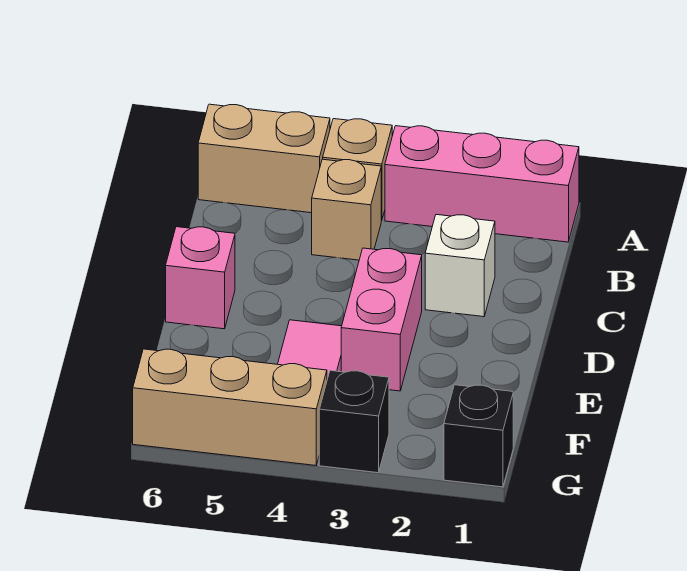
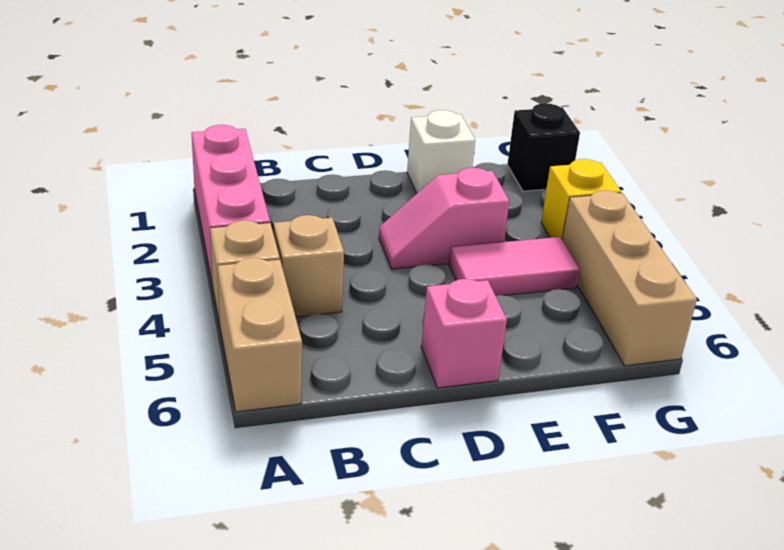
white 1x1 brick [425,215,495,317] -> white 1x1 brick moved to [407,110,475,193]
pink 1x2 brick [341,248,422,391] -> pink 1x2 slope [379,168,509,269]
black 1x1 brick [319,371,389,473] -> yellow 1x1 brick [541,159,621,239]

